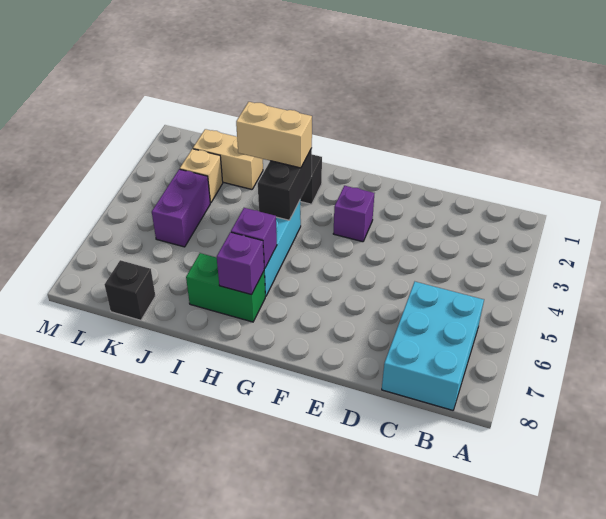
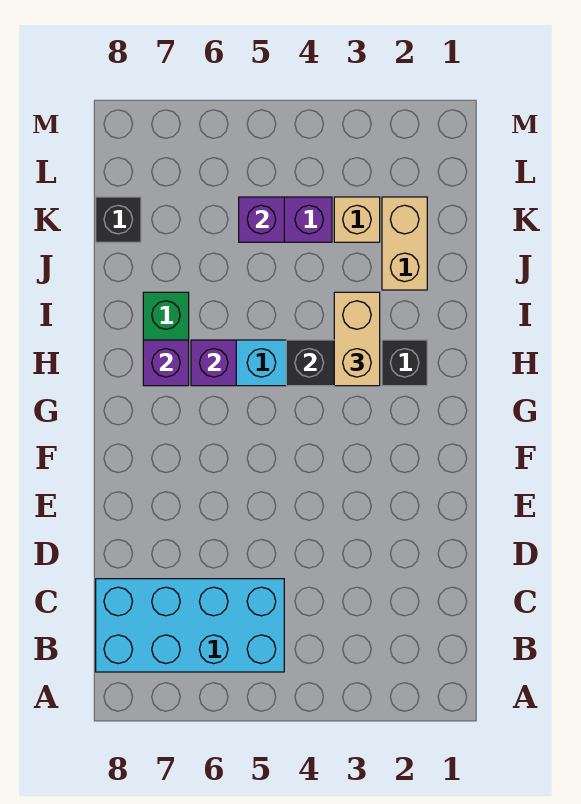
cyan 2x3 brick [382,282,484,410] -> cyan 2x4 brick [96,579,284,672]
purple 1x1 brick [333,186,374,242] -> purple 1x1 brick moved to [239,197,284,242]

